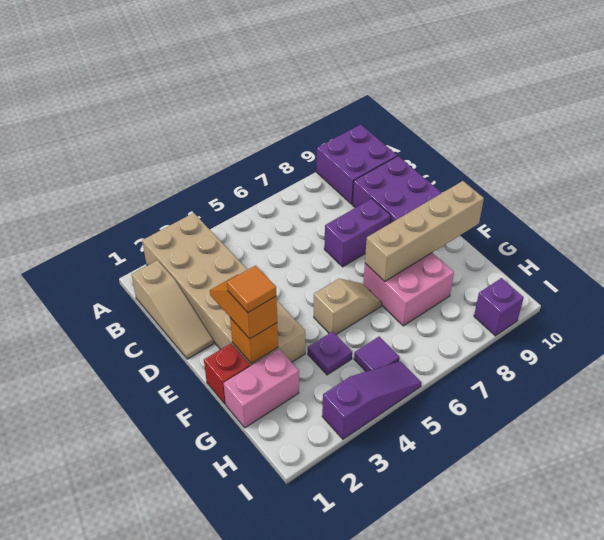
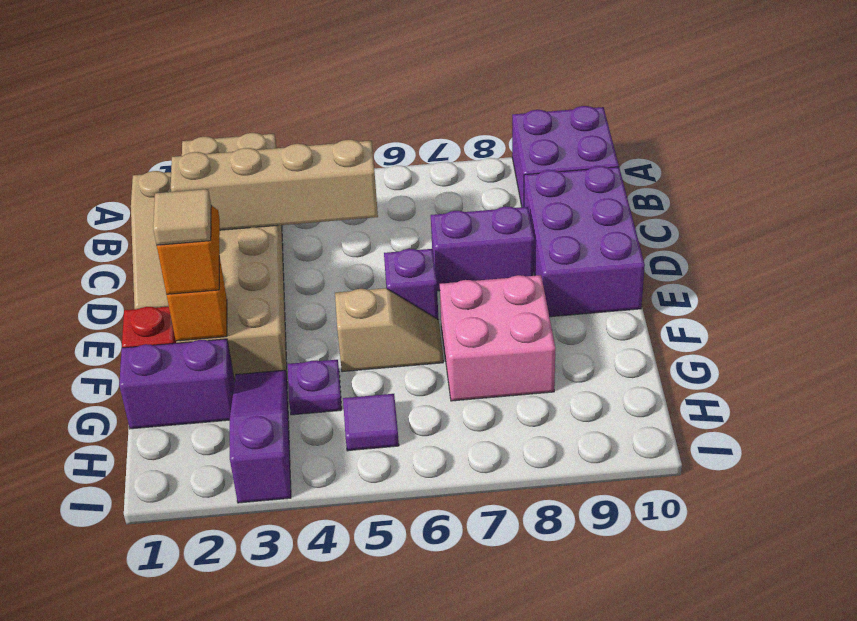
orange 1x1 tile [227,266,276,312] -> tan 1x1 tile [153,189,211,245]
tan 1x4 brick [365,181,484,281] -> tan 1x4 brick moved to [171,140,378,230]
pink 1x2 brick [224,349,299,428] -> purple 1x2 brick [119,339,235,429]
purple 1x3 slope [322,361,421,439] -> purple 1x3 slope turned to [230,370,291,503]
purple 1x1 brick [474,278,524,336] -> purple 1x1 brick moved to [384,249,438,319]

